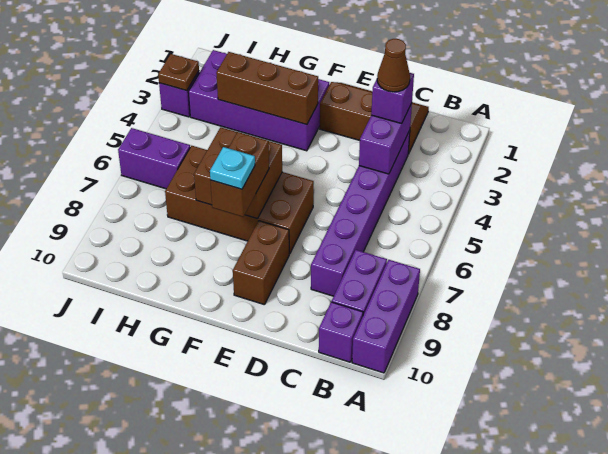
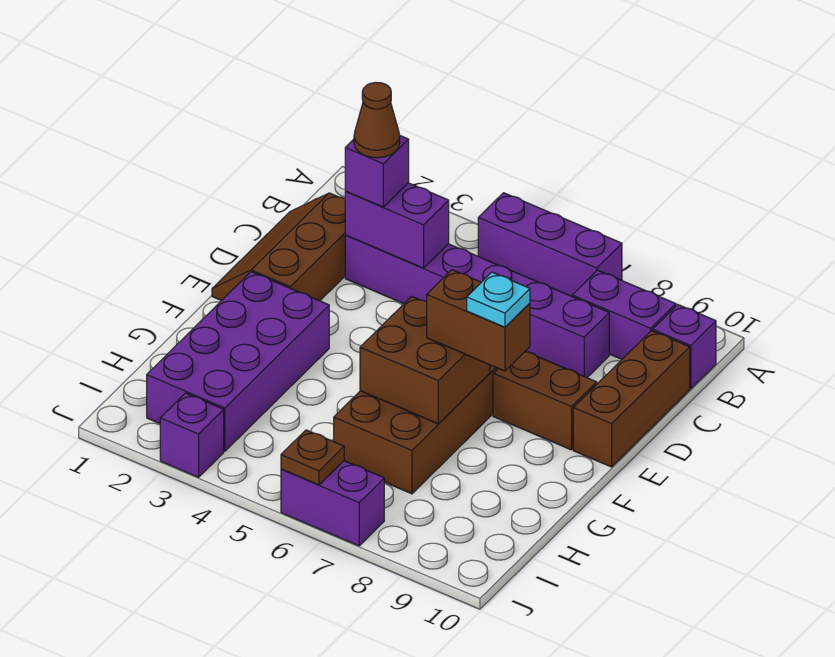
purple 1x3 brick [352,260,420,373] -> purple 1x3 brick moved to [478,193,622,296]
brown 1x3 brick [216,52,318,125] -> brown 1x3 brick moved to [573,331,690,467]
purple 1x2 brick [118,128,190,189] -> purple 1x2 brick turned to [281,461,384,546]
brown 1x1 plate [158,54,199,91] -> brown 1x1 plate moved to [281,430,344,485]

